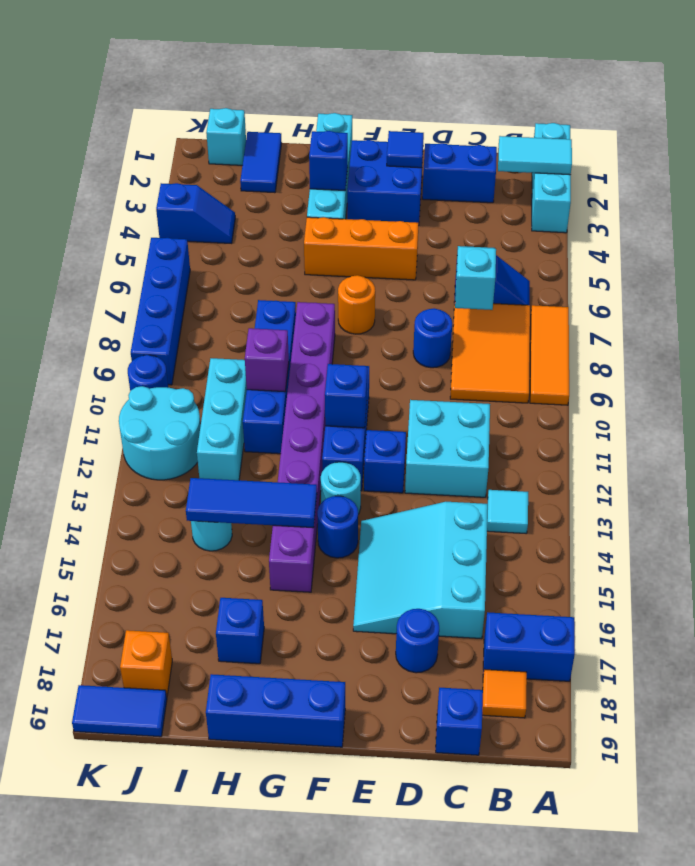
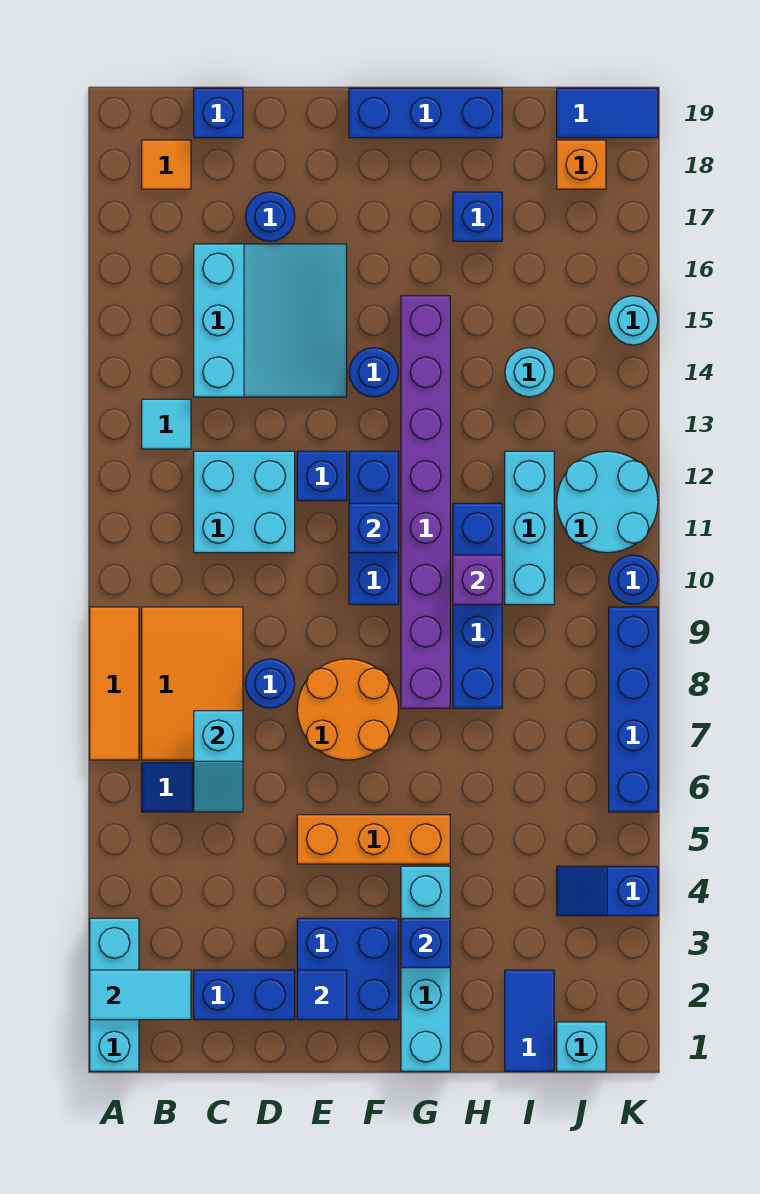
blue 1x2 brick [483,612,575,681] -> none
orange 1x1 round brick [338,275,375,334] -> orange 2x2 round brick [297,659,399,760]
cyan 1x1 round brick [321,462,361,514] -> cyan 1x1 round brick moved to [609,296,658,345]
blue 1x3 tile [186,478,317,528] -> none

